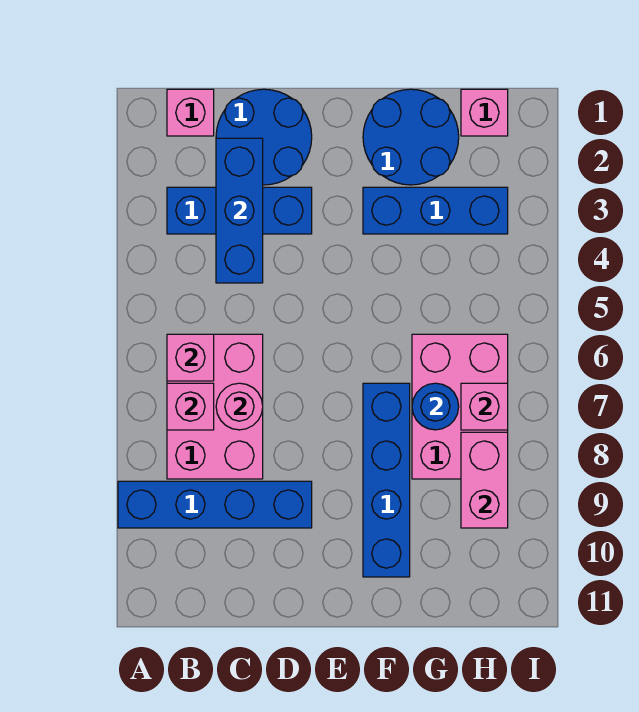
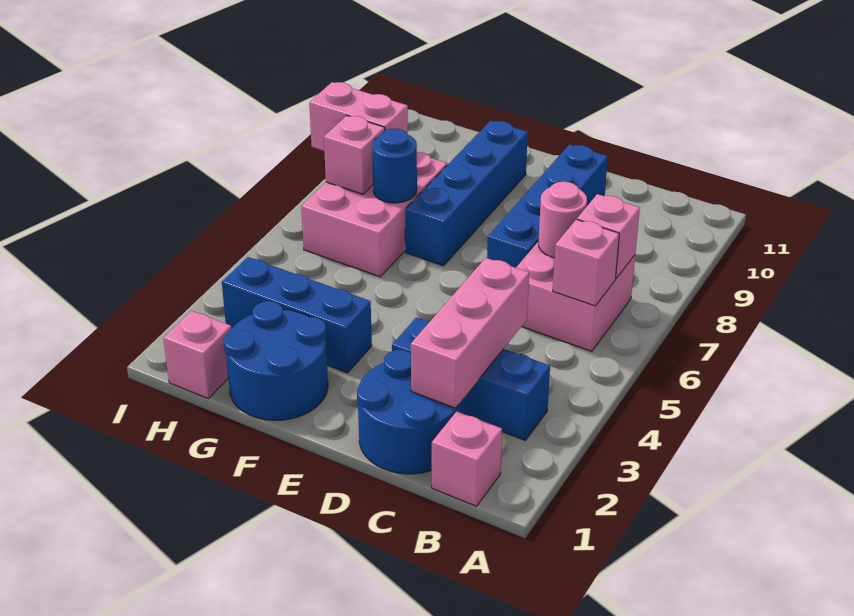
blue 1x4 brick [118,481,312,528] -> blue 1x4 brick turned to [487,144,608,268]
pink 2x3 brick [167,334,263,479] -> pink 2x2 brick [516,241,635,351]
blue 1x3 brick [216,138,263,283] -> pink 1x3 brick [411,258,529,408]
pink 1x2 brick [461,432,508,528] -> pink 1x2 brick turned to [309,82,408,151]

